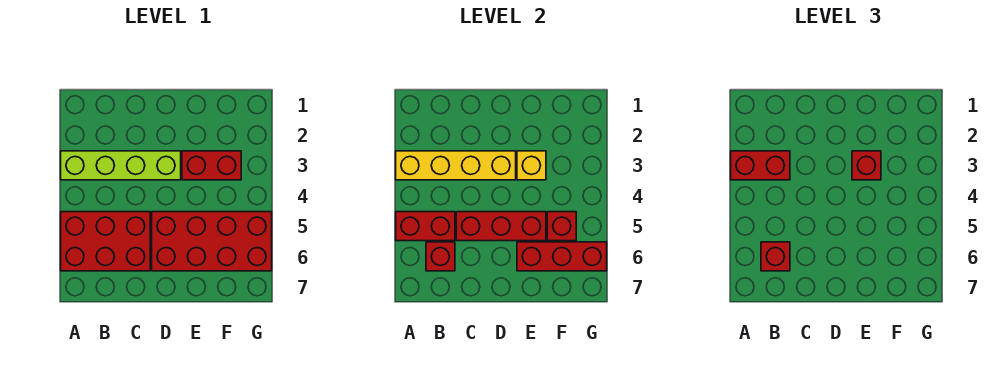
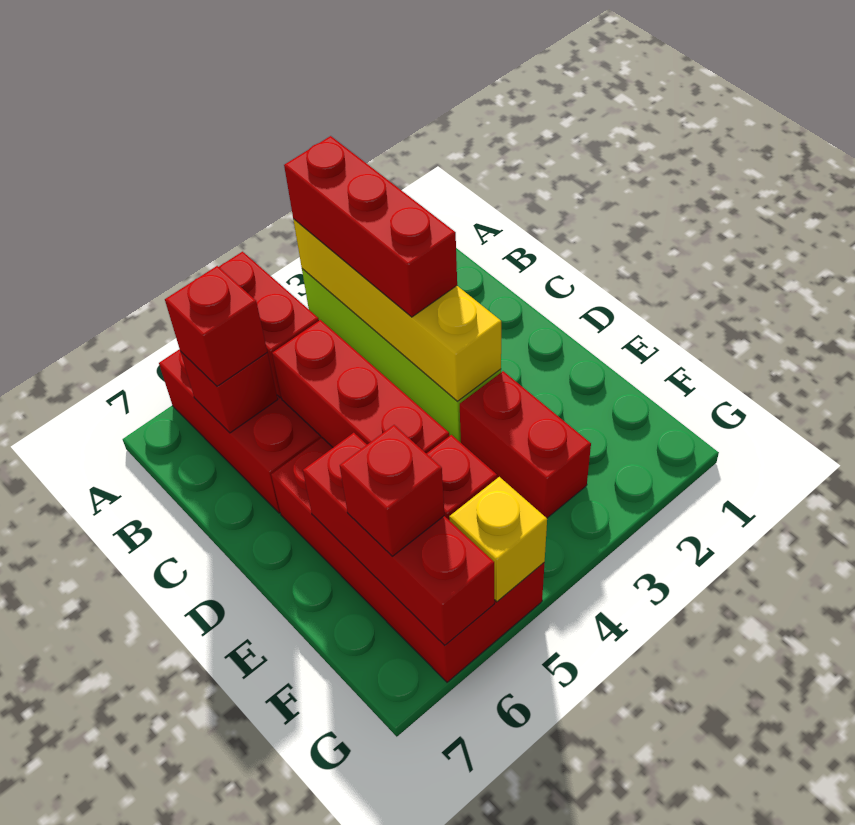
red 1x2 brick [731,151,790,180] -> red 1x3 brick [284,136,457,317]
yellow 1x1 brick [517,151,546,180] -> yellow 1x1 brick moved to [449,477,547,602]
red 1x1 brick [852,151,881,180] -> red 1x1 brick moved to [340,425,444,556]

